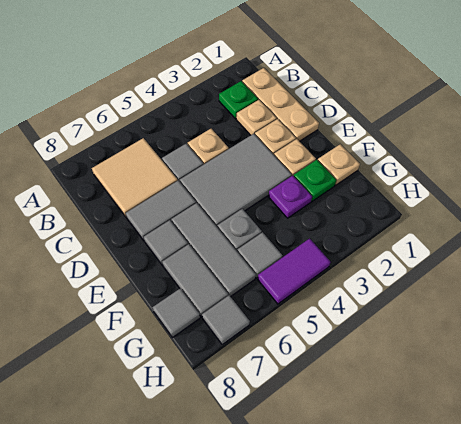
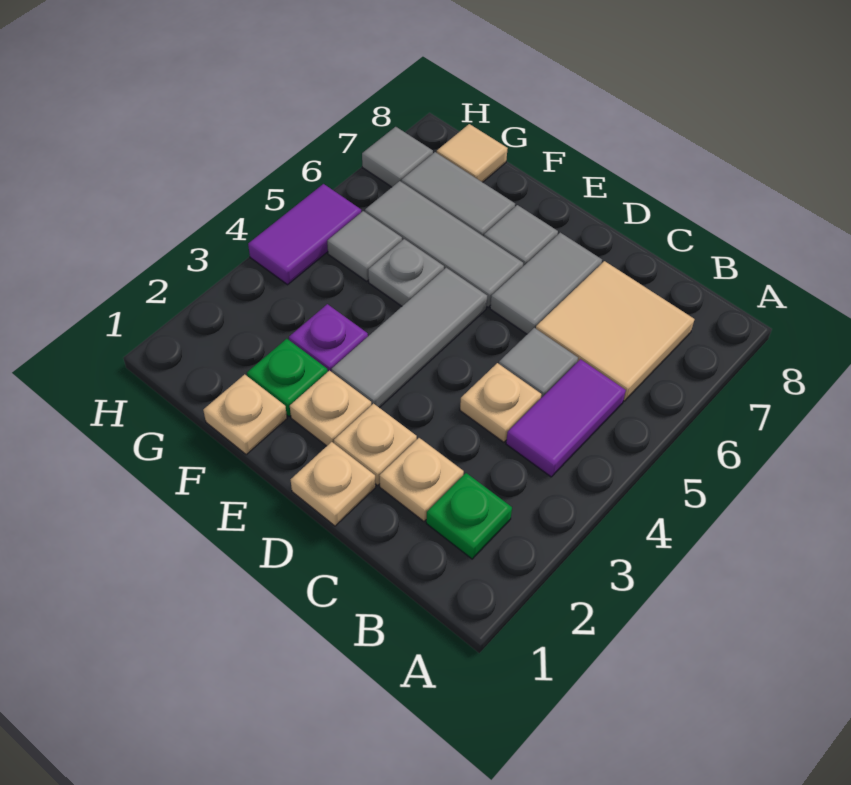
tan 1x3 plate [242,68,319,141] -> tan 1x1 plate [291,442,376,526]
none -> purple 1x2 tile [506,359,626,477]
grey 2x3 tile [180,134,292,227] -> grey 1x3 tile [332,268,487,408]
grey 1x1 tile [152,289,200,338] -> tan 1x1 tile [437,124,508,182]

